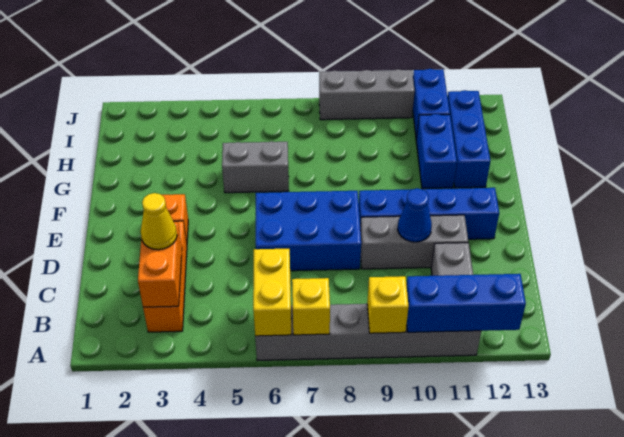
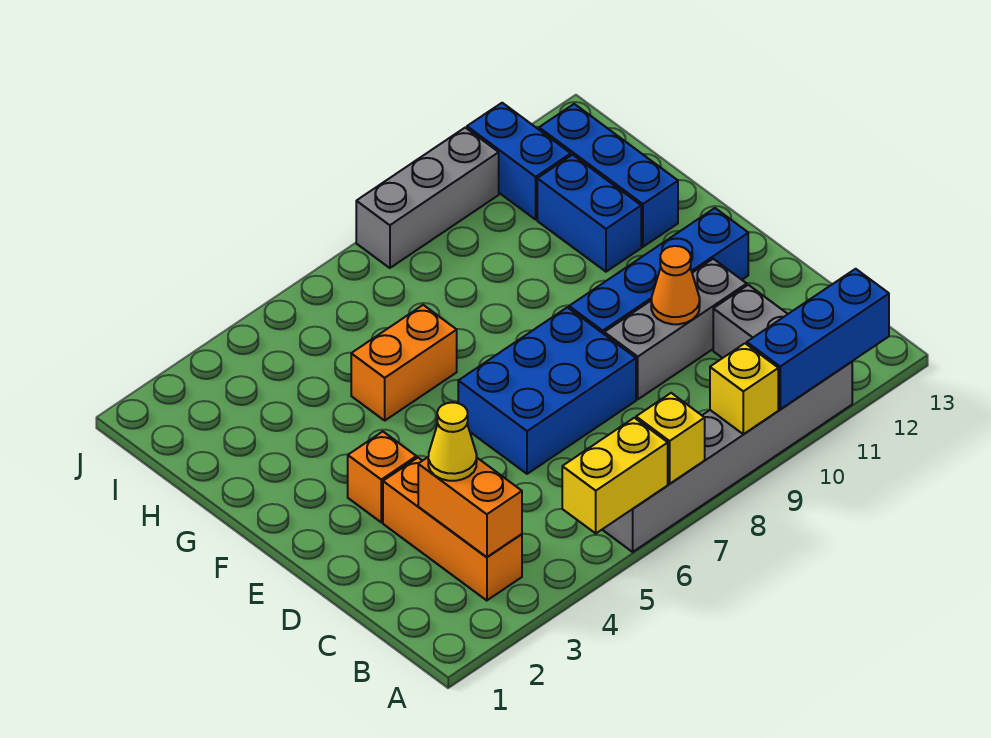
yellow 1x2 brick [253,249,291,336] -> yellow 1x2 brick turned to [562,418,668,533]
blue 1x1 cone [398,188,432,242] -> orange 1x1 cone [651,246,700,324]
grey 1x2 brick [222,141,289,193] -> orange 1x2 brick [351,305,457,420]

